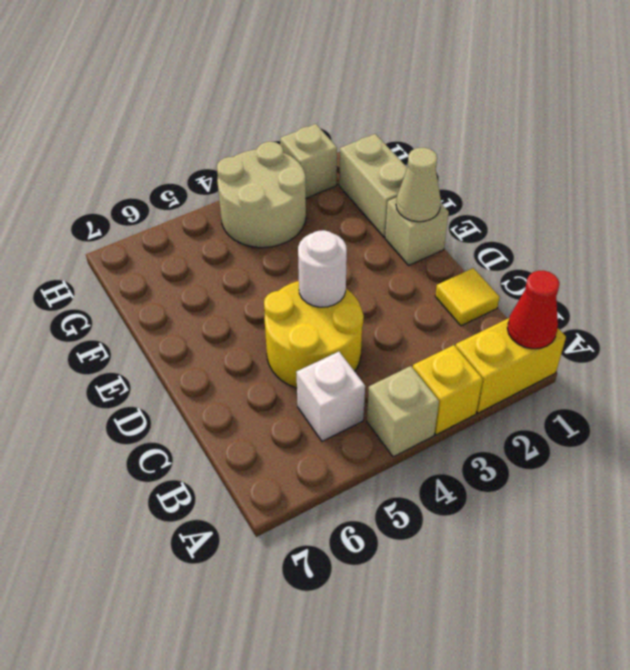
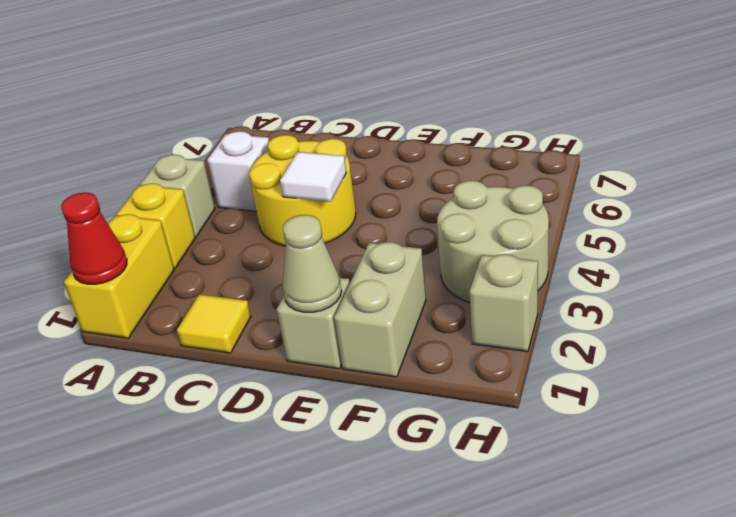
white 1x1 round brick [298,230,347,307] -> white 1x1 tile [280,152,347,202]
tan 1x2 brick [339,134,407,237] -> tan 1x2 brick turned to [334,242,426,377]

